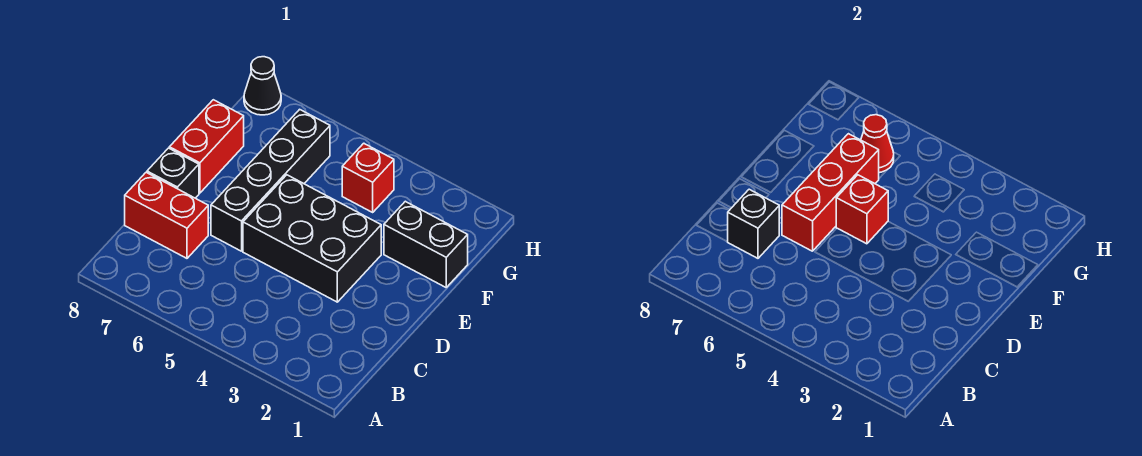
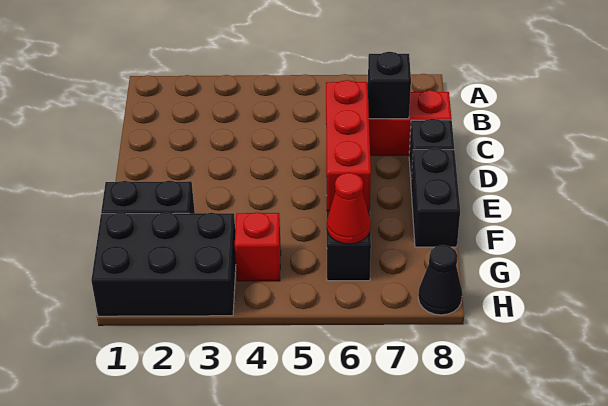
black 2x3 brick [243,175,381,302] -> black 2x3 brick moved to [91,212,236,316]
red 1x1 brick [836,175,888,244] -> none
red 1x2 brick [169,100,244,193] -> black 1x2 brick [411,148,460,247]

